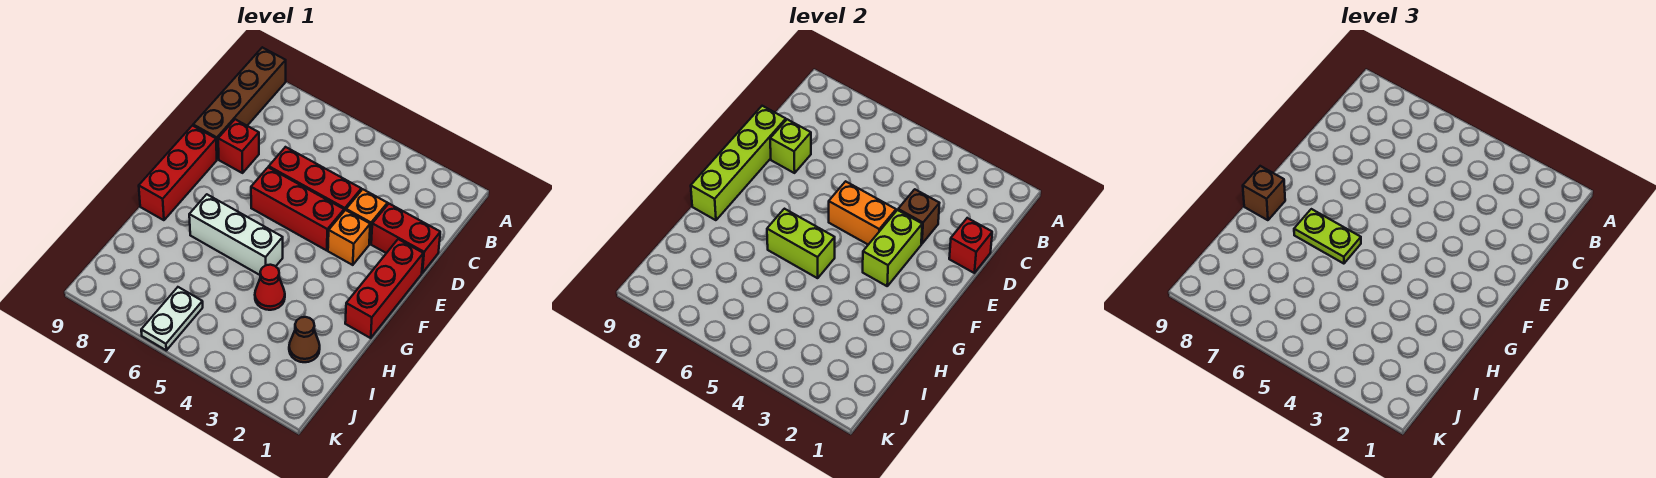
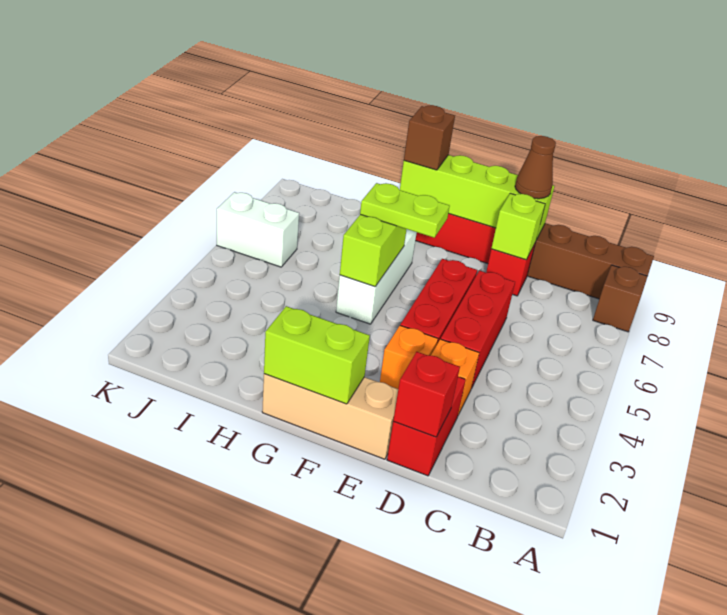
brown 1x1 brick [898,189,939,244] -> brown 1x1 brick moved to [593,265,648,332]
red 1x3 brick [345,239,423,338] -> tan 1x3 brick [262,374,398,459]
lime 1x2 brick [863,210,922,286] -> lime 1x2 brick moved to [264,306,370,404]
orange 1x2 brick [829,181,896,245] -> none
lime 1x2 plate [1294,209,1361,264] -> lime 1x2 plate turned to [360,183,450,238]
red 1x1 cone [255,265,285,310] -> none
brown 1x1 cone [289,317,320,362] -> brown 1x1 cone moved to [515,136,556,199]
white 1x2 plate [141,287,203,350] -> white 1x2 brick [217,192,299,267]

